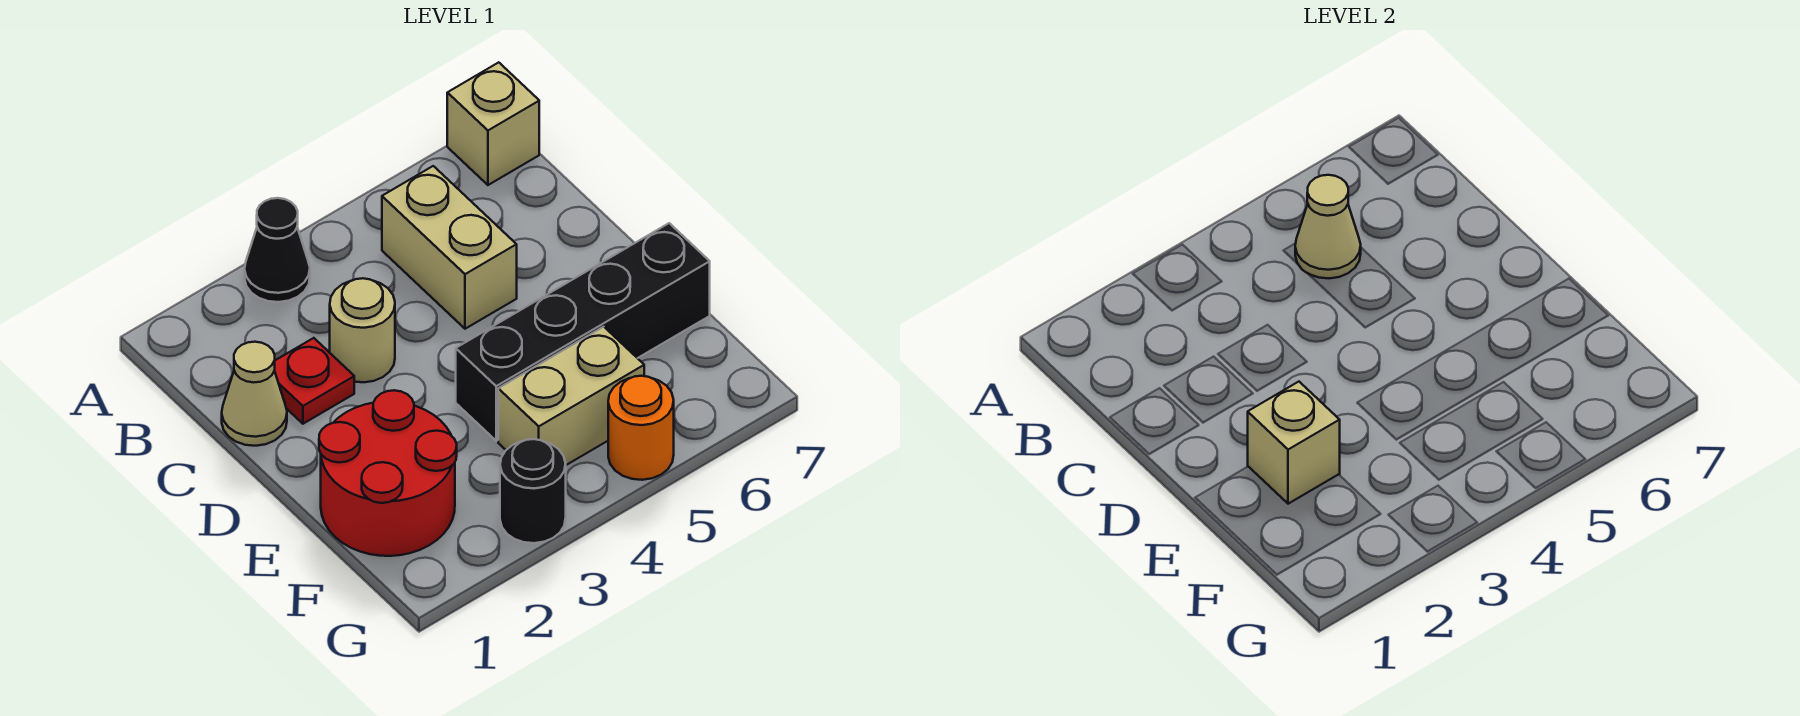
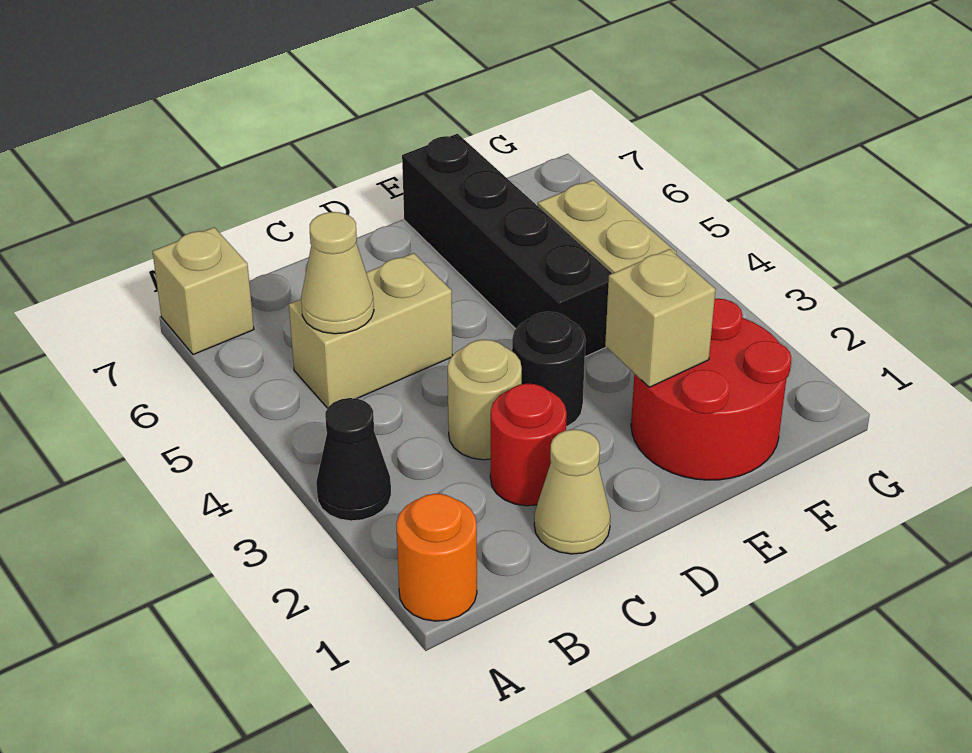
red 1x1 plate [274,338,354,424] -> red 1x1 round brick [490,384,567,506]
black 1x1 round brick [500,439,566,543] -> black 1x1 round brick moved to [512,312,586,427]
orange 1x1 round brick [608,376,674,480] -> orange 1x1 round brick moved to [396,494,477,621]

